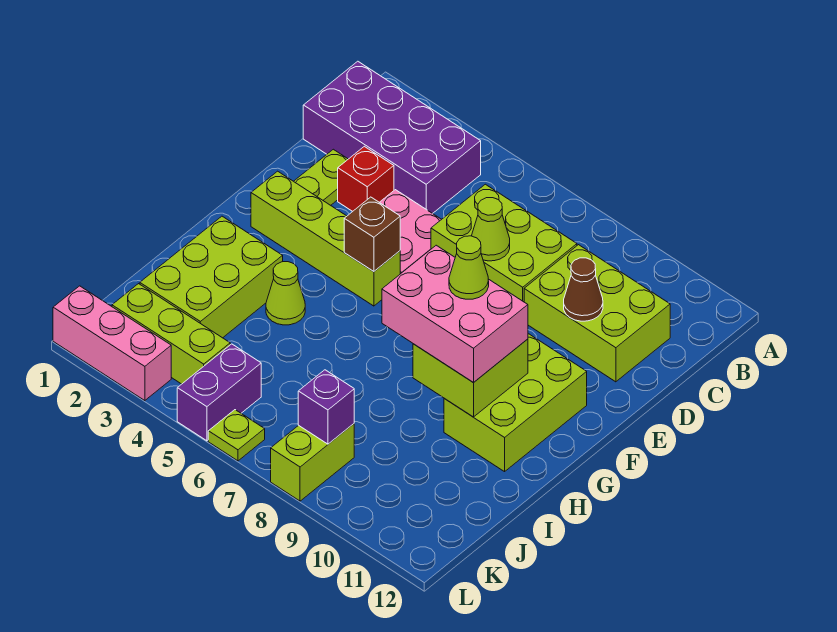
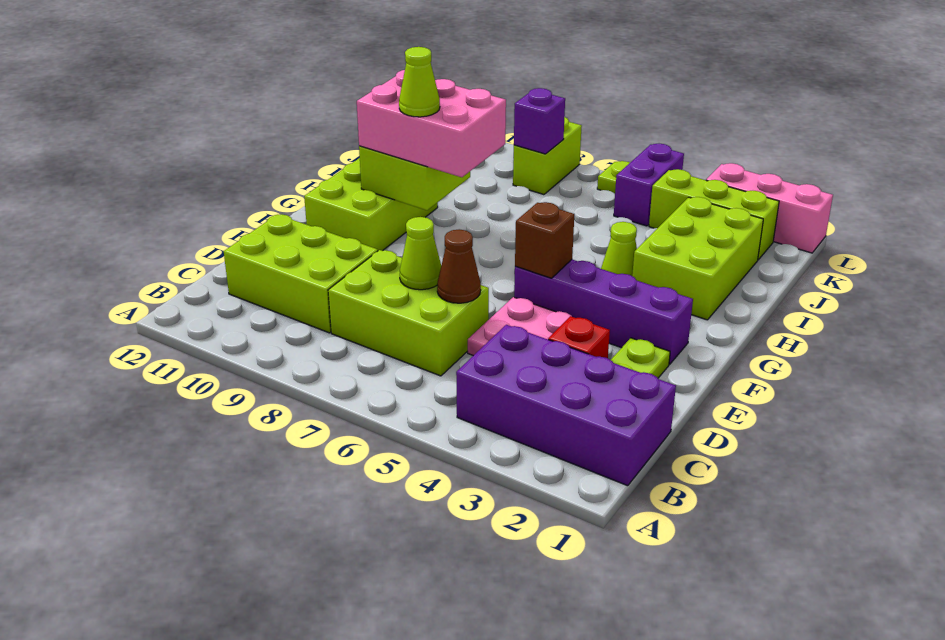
brown 1x1 cone [564,258,603,321] -> brown 1x1 cone moved to [437,229,481,303]
lime 1x4 brick [251,171,400,306] -> purple 1x4 brick [514,260,693,364]

